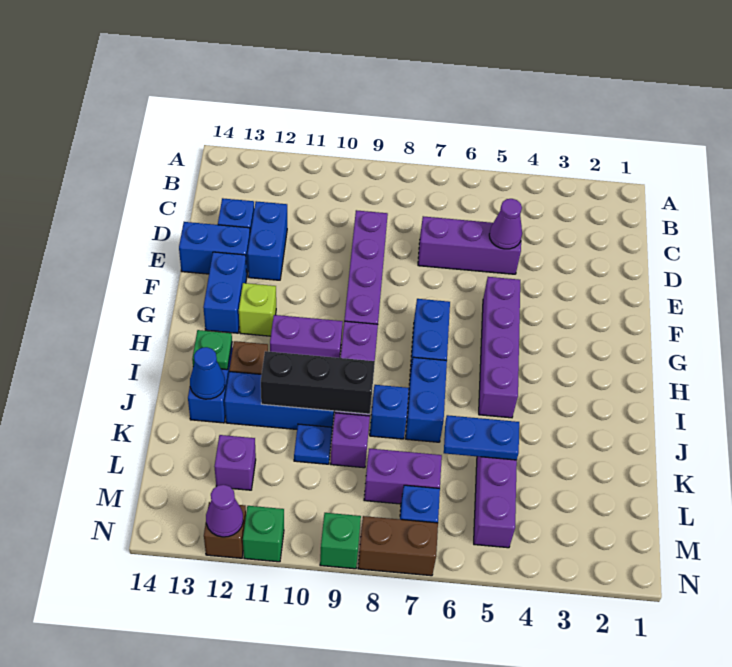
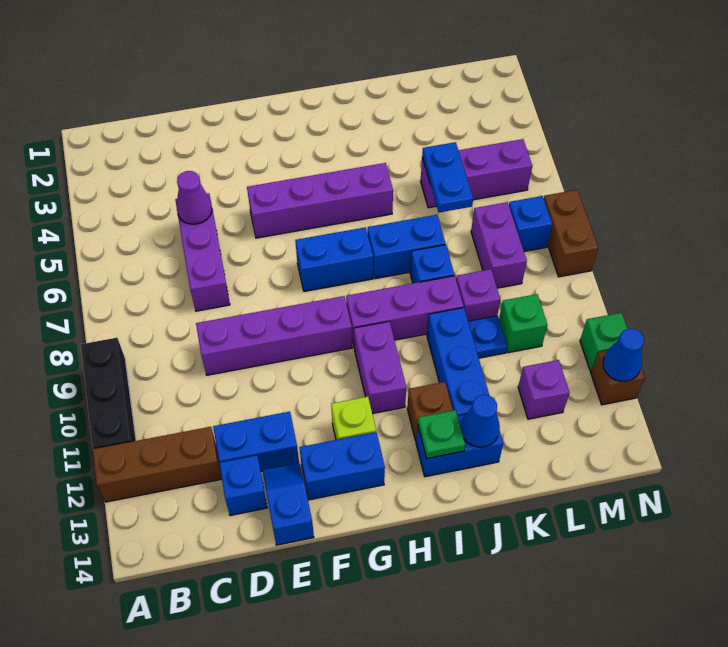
none -> brown 1x3 brick [93,427,222,502]
blue 1x2 brick [179,222,250,277] -> blue 1x2 slope [262,463,314,545]
black 1x3 brick [261,351,375,414] -> black 1x3 brick moved to [81,338,136,449]
green 1x1 brick [320,513,361,569] -> green 1x1 brick moved to [499,294,547,353]
purple 1x1 cone [206,485,243,537] -> blue 1x1 cone [603,329,644,382]

